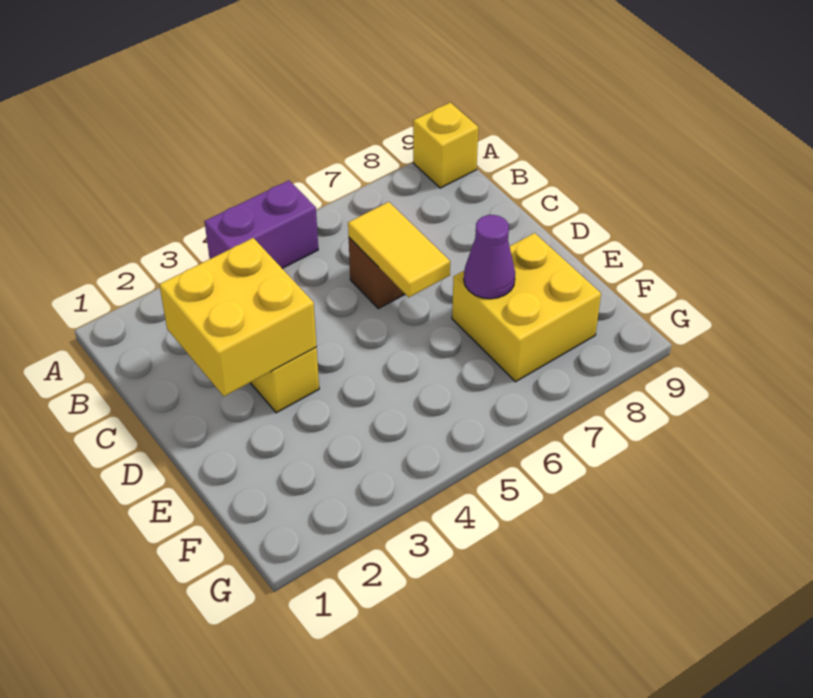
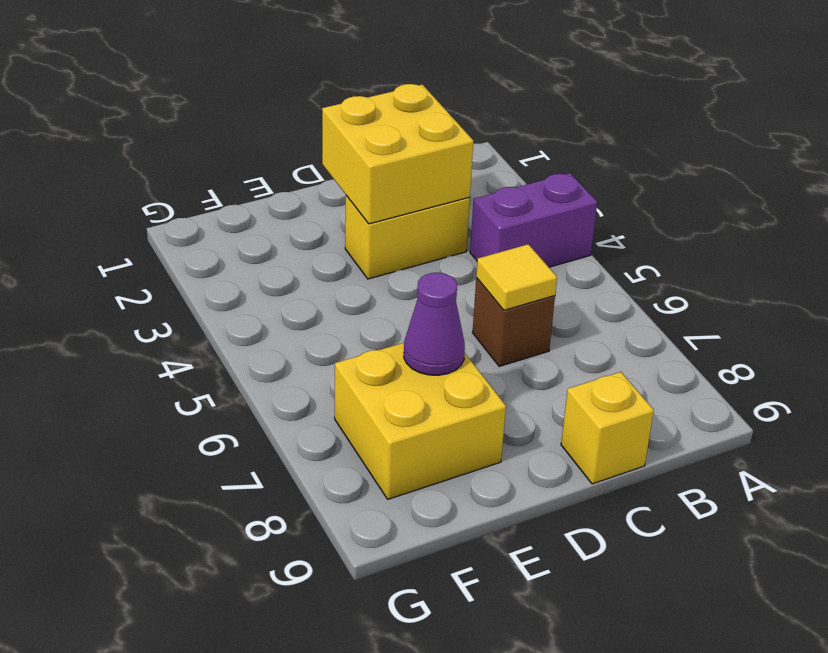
purple 1x2 brick [204,180,318,268] -> purple 1x2 brick turned to [470,173,597,267]
yellow 1x1 brick [413,102,478,188] -> yellow 1x1 brick moved to [561,372,654,484]
yellow 1x2 tile [348,202,450,297] -> yellow 1x1 tile [476,244,557,310]

